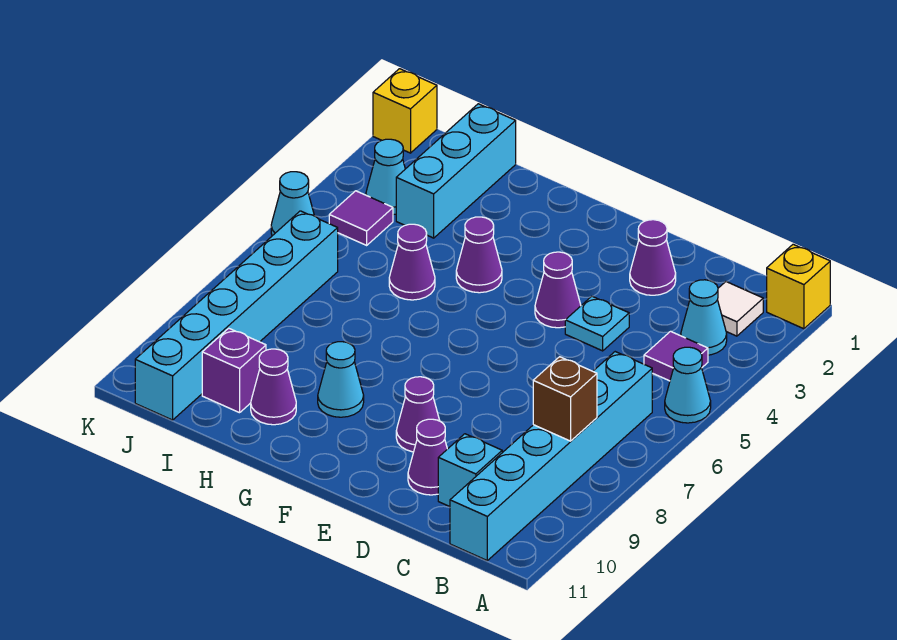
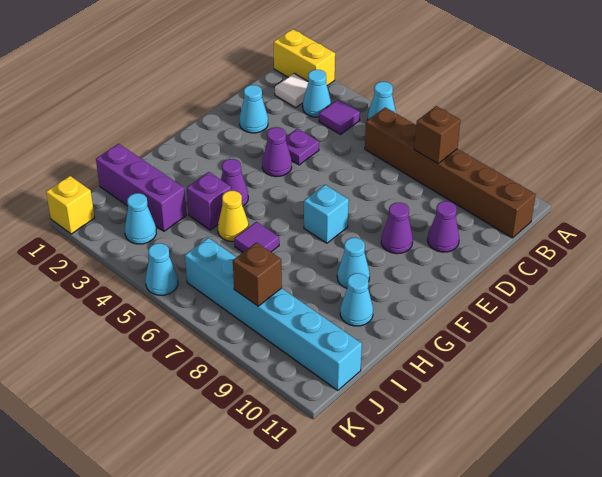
yellow 1x1 brick [767,244,830,329] -> yellow 1x2 brick [274,29,335,86]
cyan 1x6 brick [450,352,652,560] -> brown 1x6 brick [365,107,536,238]
cyan 1x1 brick [438,434,502,507] -> cyan 1x1 brick moved to [304,185,349,243]
purple 1x1 cone [630,220,676,295] -> cyan 1x1 cone [239,85,268,133]
cyan 1x1 plate [565,296,629,351] -> purple 1x1 plate [286,128,319,165]
purple 1x1 cone [389,224,435,300] -> yellow 1x1 cone [218,191,249,241]
purple 1x1 cone [251,349,296,425] -> cyan 1x1 cone [340,273,373,326]
cyan 1x3 brick [396,104,516,238] -> purple 1x3 brick [96,144,186,231]
purple 1x1 brick [202,328,266,413] -> purple 1x1 brick moved to [187,172,231,230]
purple 1x1 tile [329,191,393,245] -> purple 1x1 tile moved to [234,222,279,252]
none -> brown 1x1 brick [233,242,282,306]

